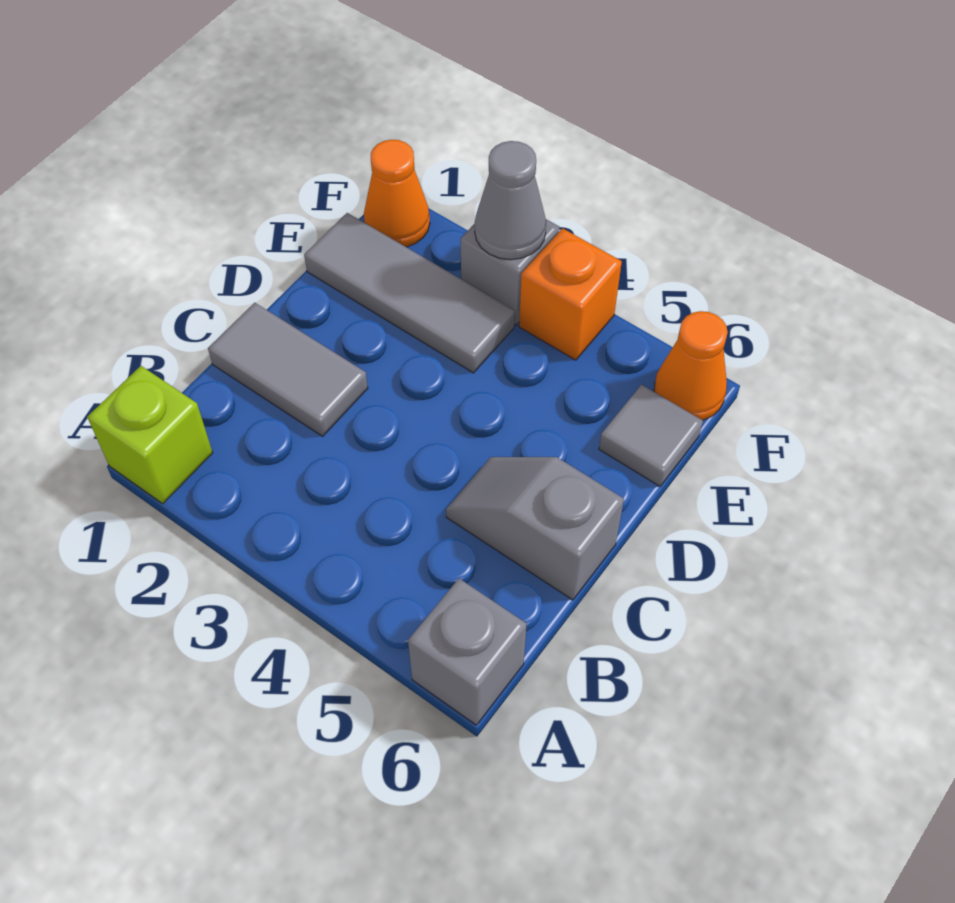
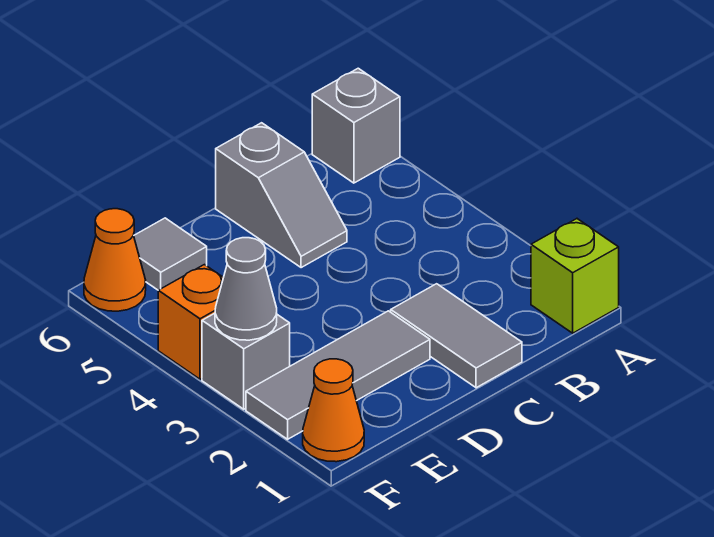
grey 1x3 tile [304,213,515,373] -> grey 1x3 tile turned to [246,311,430,439]

